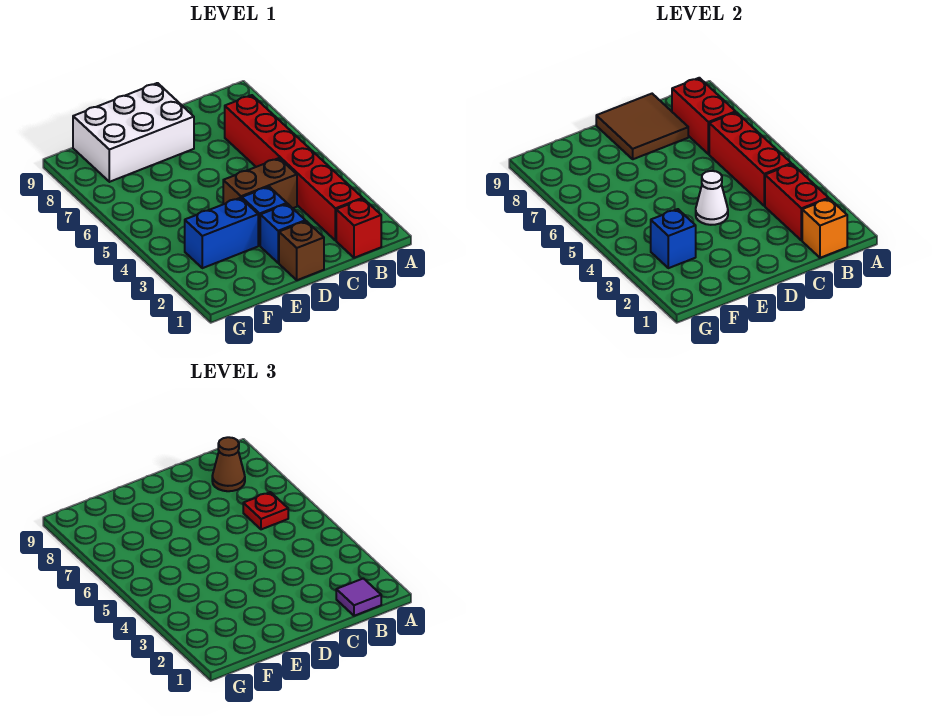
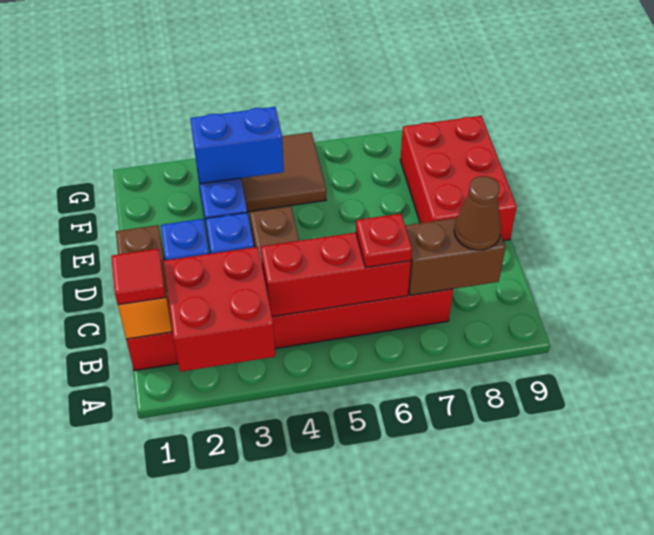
purple 1x1 tile [336,578,381,616] -> red 1x1 tile [111,249,166,305]
red 1x2 brick [765,164,829,241] -> red 2x2 brick [164,247,275,372]
red 1x2 brick [672,78,736,154] -> brown 1x2 brick [405,218,506,295]
brown 2x2 tile [596,94,688,159] -> brown 2x2 tile moved to [241,132,326,212]
white 1x1 cone [696,171,728,225] -> none
white 2x3 brick [73,83,194,182] -> red 2x3 brick [400,116,517,241]
blue 1x1 brick [651,209,696,268] -> blue 1x2 brick [190,107,284,184]

